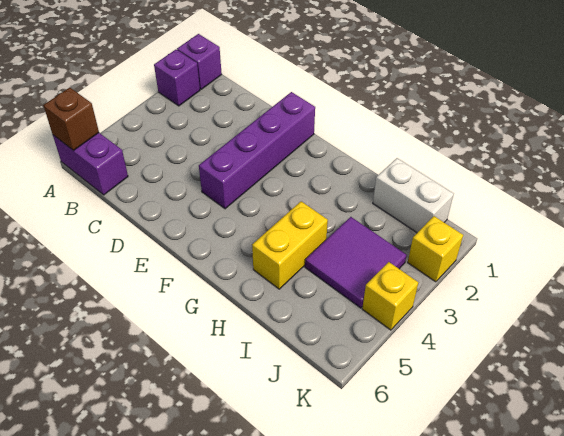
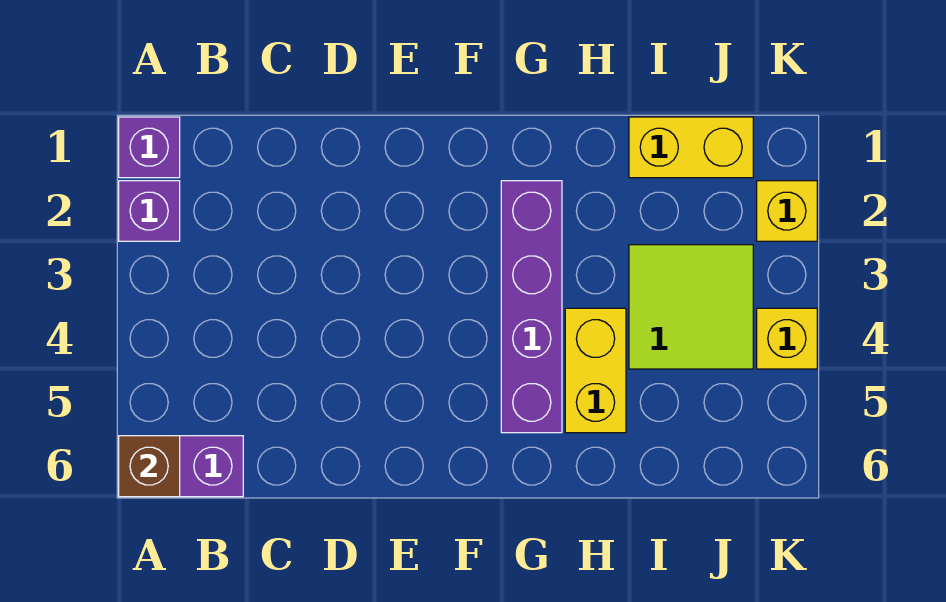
purple 1x4 brick [199,92,315,209] -> purple 1x4 brick moved to [501,181,562,433]
white 1x2 brick [373,158,454,233] -> yellow 1x2 brick [629,117,753,178]
purple 2x2 tile [305,217,407,308] -> lime 2x2 tile [629,245,753,369]

